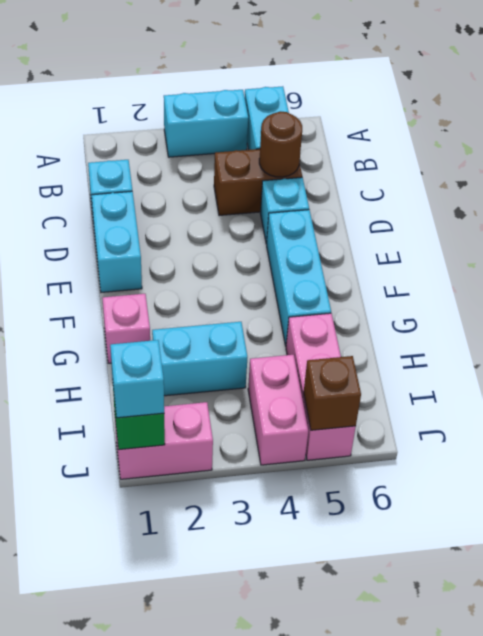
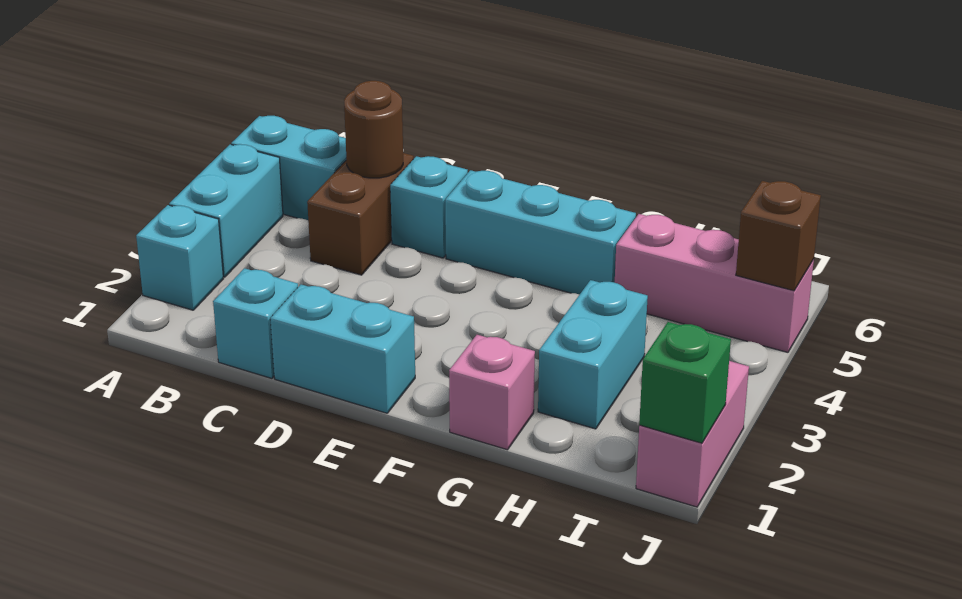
pink 1x2 brick [248,355,308,465] -> none
cyan 1x1 brick [110,340,164,418] -> cyan 1x1 brick moved to [136,205,224,310]

